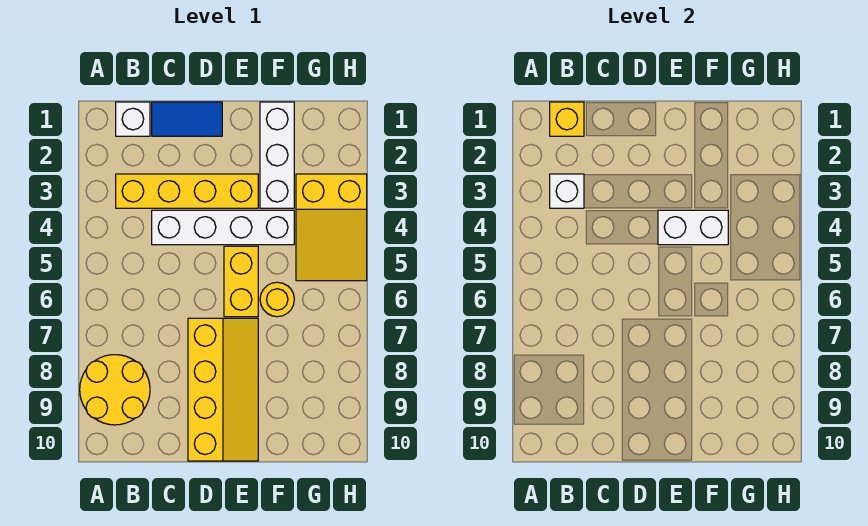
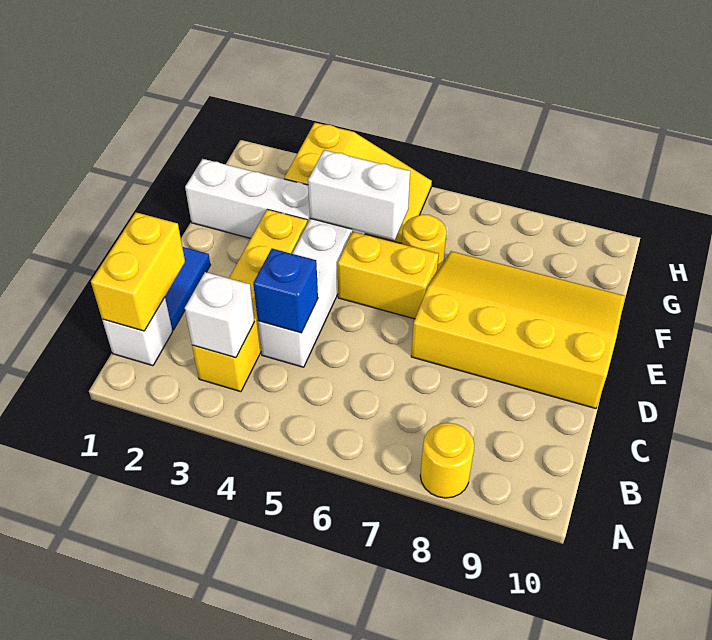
yellow 2x2 round brick [80,355,150,425] -> yellow 1x1 round brick [420,423,474,498]
yellow 1x1 brick [550,102,584,136] -> yellow 1x2 brick [91,213,185,331]
none -> blue 1x1 brick [253,249,318,333]
yellow 2x4 slope [188,318,258,461] -> yellow 3x4 slope [411,251,625,409]
white 1x2 brick [658,210,728,245] -> white 1x2 brick turned to [308,150,410,240]

